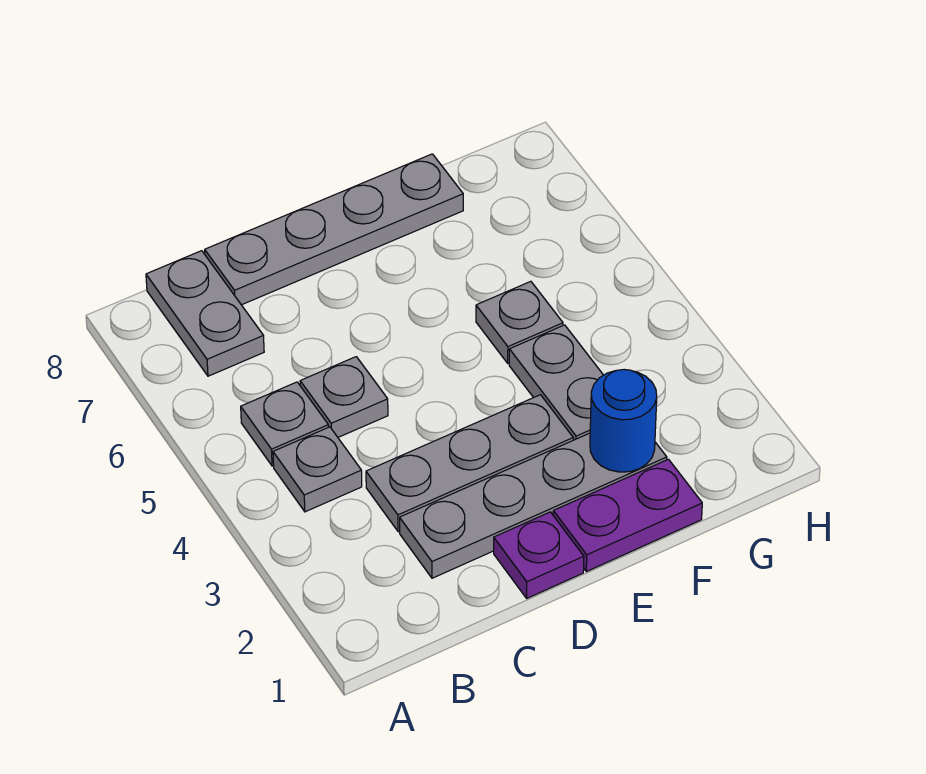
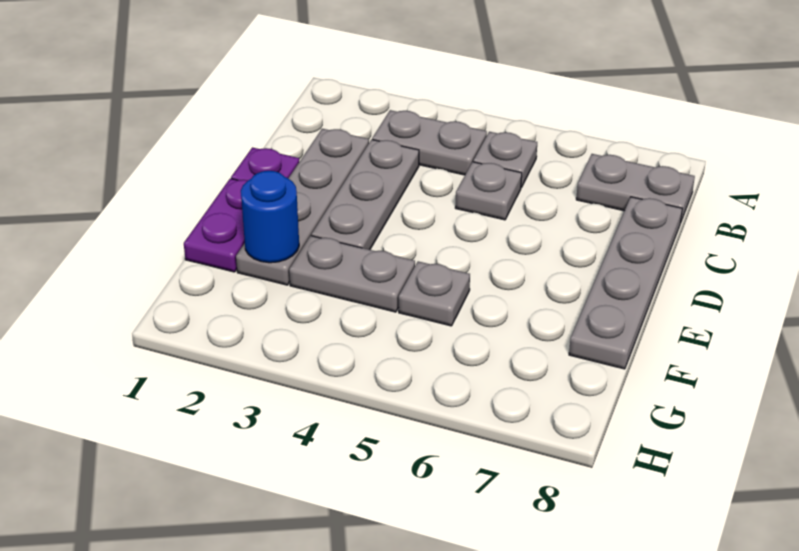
grey 1x1 plate [273,427,362,512] -> grey 1x2 plate [372,110,487,175]

